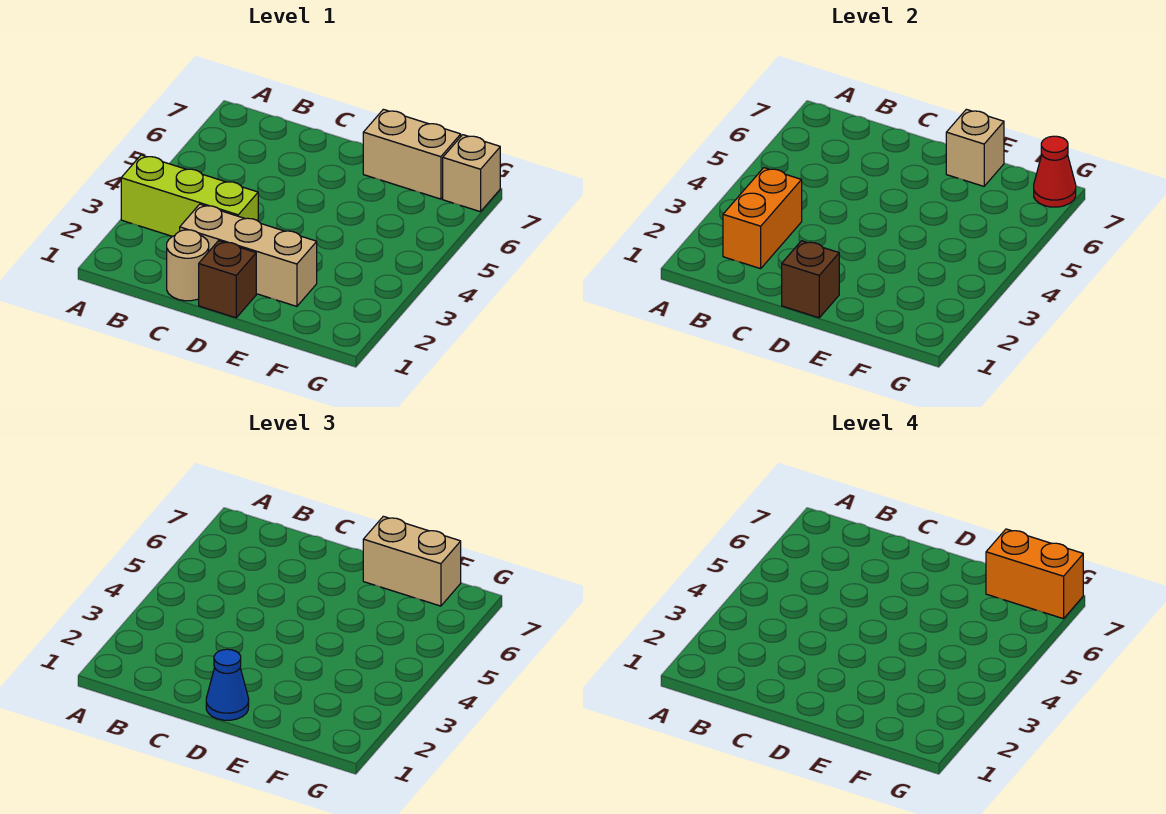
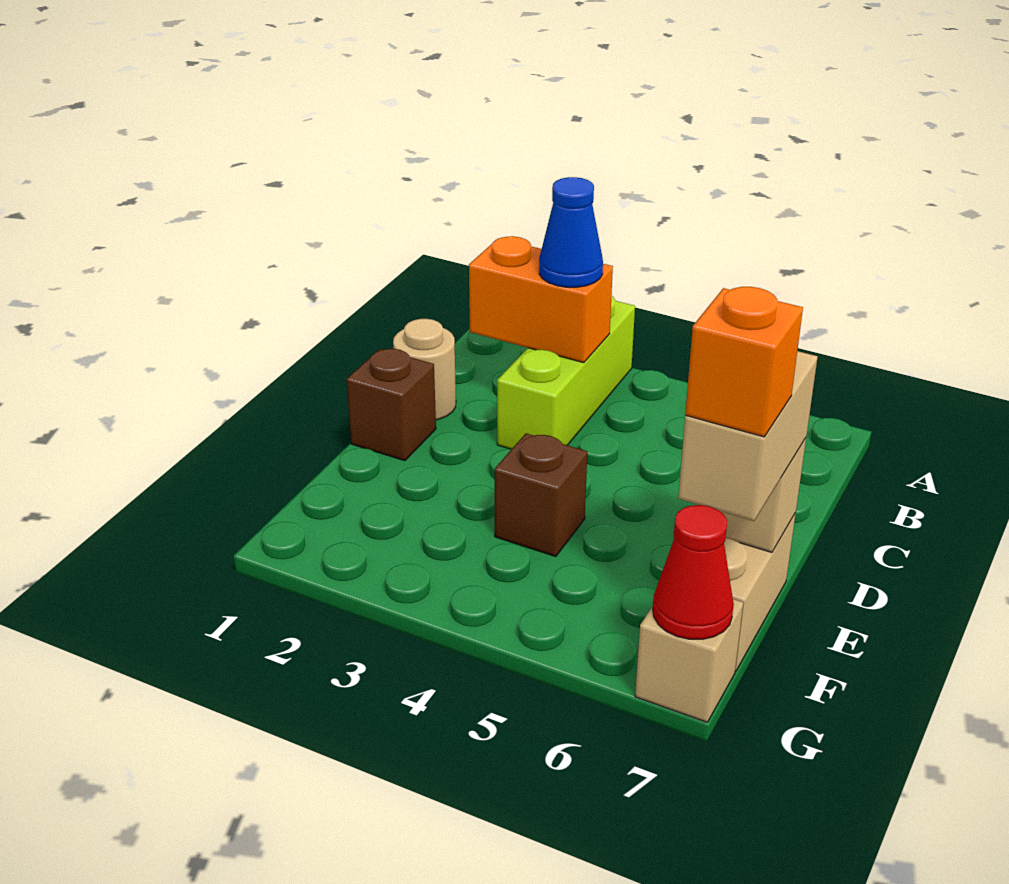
tan 1x3 brick [180,204,317,306] -> none
brown 1x1 brick [782,241,839,318] -> brown 1x1 brick moved to [495,433,587,557]
blue 1x1 cone [206,649,249,720] -> blue 1x1 cone moved to [539,177,603,287]
orange 1x2 brick [986,529,1083,619] -> orange 1x1 brick [685,287,803,437]

